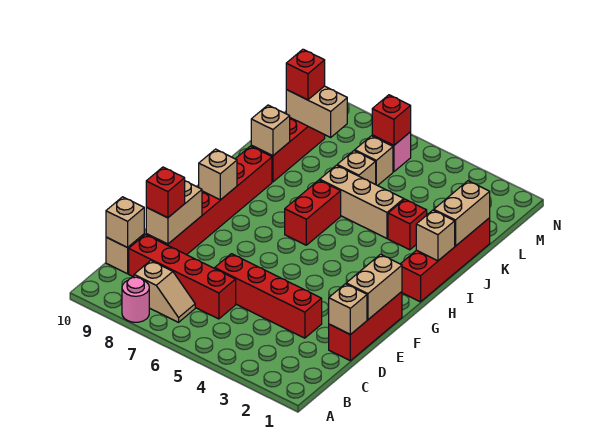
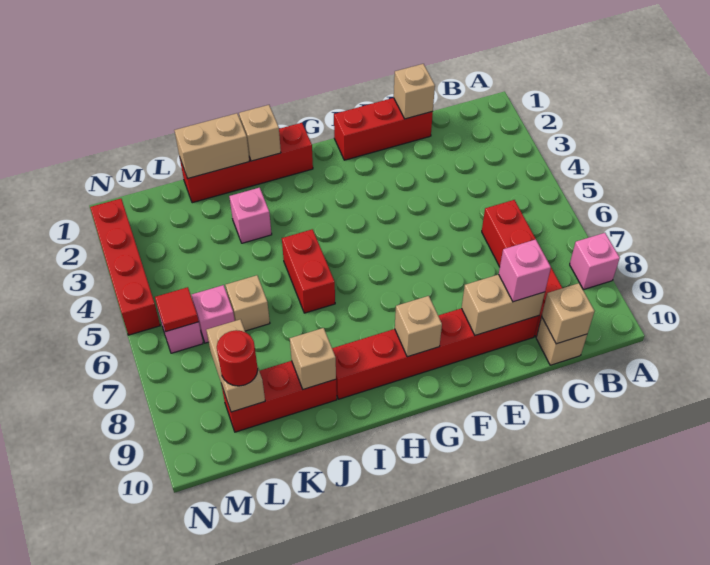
pink 1x1 round brick [122,277,149,322] -> pink 1x1 brick [570,233,620,289]
tan 1x2 slope [134,261,195,322] -> none
red 1x4 brick [215,254,322,338] -> red 1x4 brick moved to [90,199,160,335]
red 1x1 brick [146,167,185,218] -> pink 1x1 brick [499,239,551,302]
tan 1x2 brick [346,254,402,320] -> none
red 1x2 brick [285,180,341,245] -> red 1x2 brick turned to [282,229,335,313]
red 1x1 brick [388,199,427,250] -> pink 1x1 brick [229,188,272,243]
tan 1x3 brick [320,165,404,238] -> none
tan 1x1 brick [355,136,393,186] -> pink 1x1 brick [191,285,235,343]
red 1x1 brick [286,49,325,100] -> red 1x1 round brick [217,330,258,386]
red 1x1 brick [372,95,411,145] -> red 1x1 tile [155,287,199,332]

